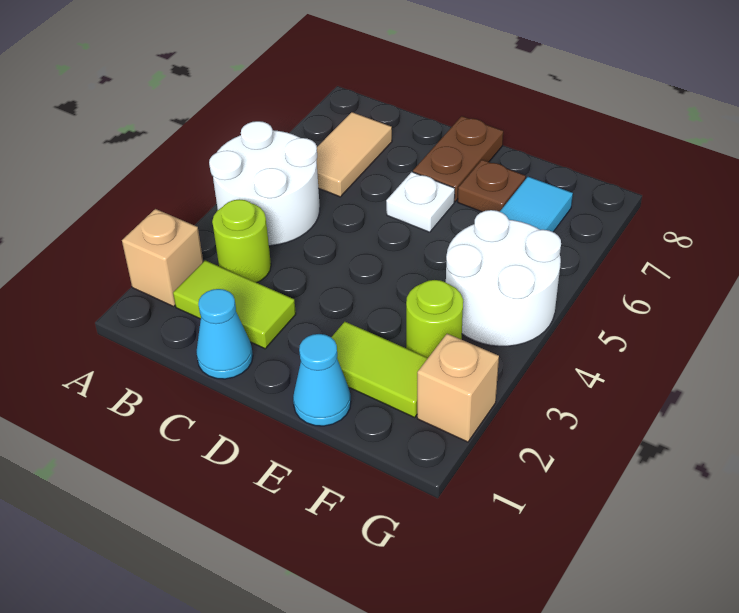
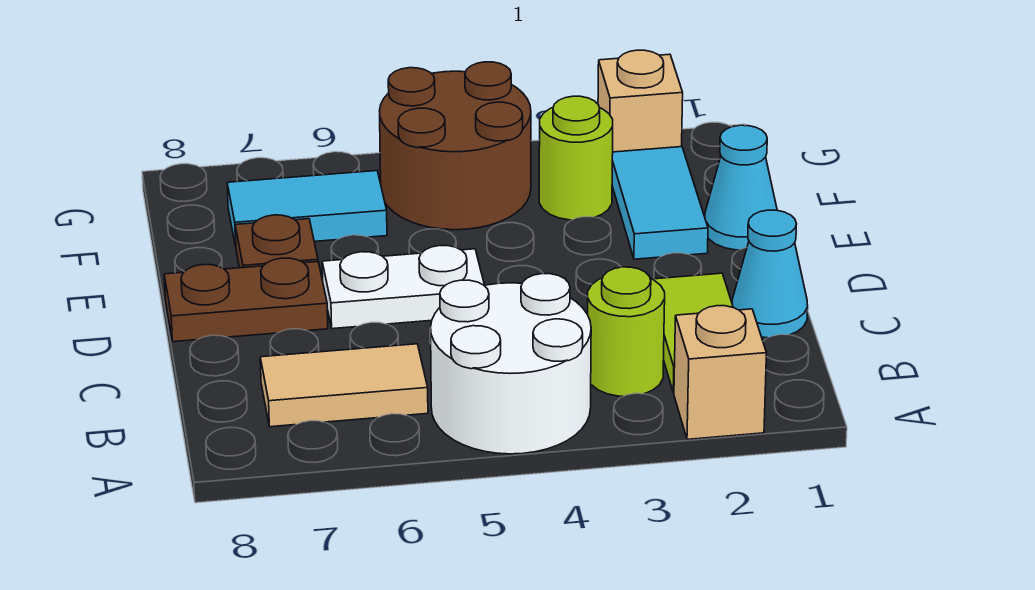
white 1x1 plate [386,172,455,232] -> white 1x2 plate [322,245,485,329]
lime 1x2 tile [331,322,428,417] -> cyan 1x2 tile [612,147,708,259]
white 2x2 round brick [446,210,561,346] -> brown 2x2 round brick [380,62,531,230]

